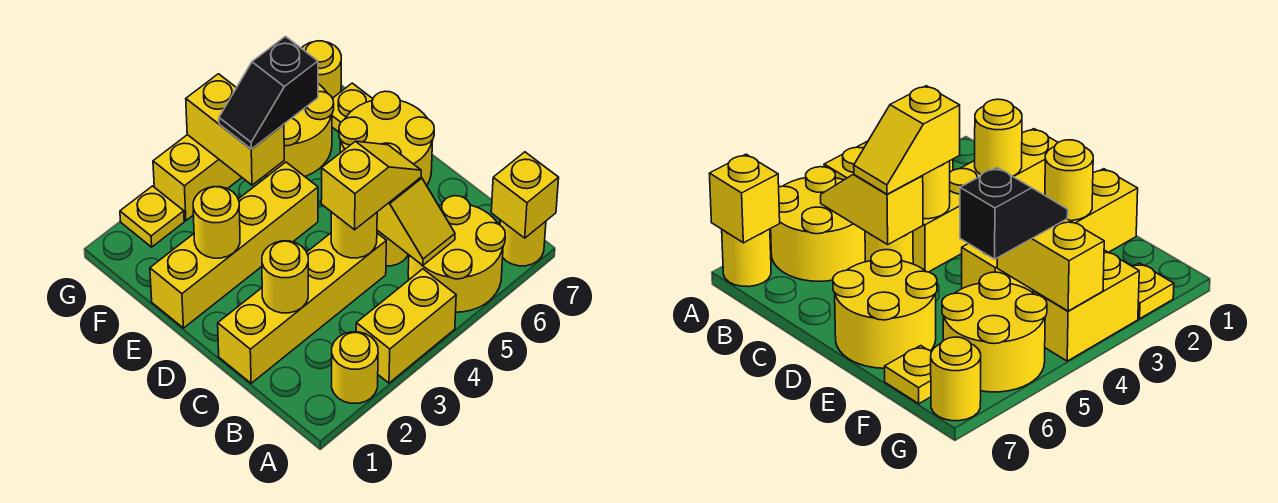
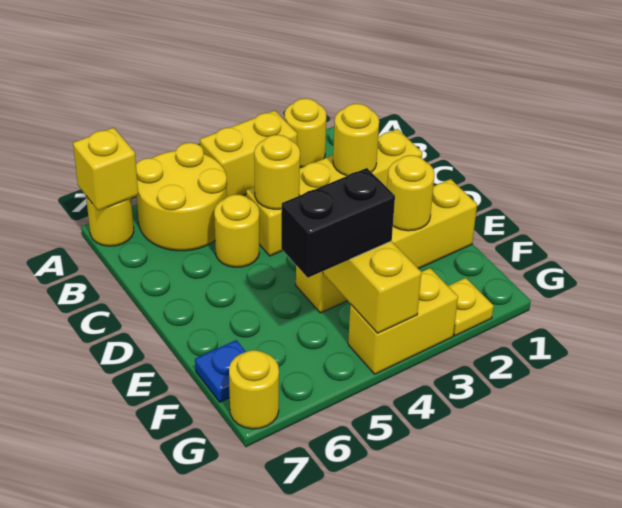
yellow 1x2 slope [377,178,455,265] -> none
yellow 1x2 slope [321,141,421,230] -> none
yellow 2x2 round brick [339,91,434,185] -> none
black 1x2 slope [219,37,318,149] -> black 1x2 brick [281,168,395,278]
yellow 2x2 round brick [265,84,334,176] -> none
yellow 1x1 plate [332,83,373,132] -> blue 1x1 plate [195,340,246,402]

